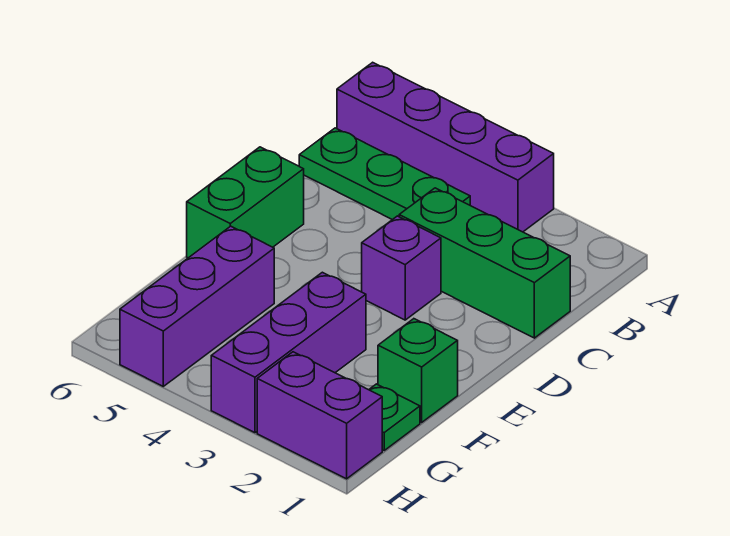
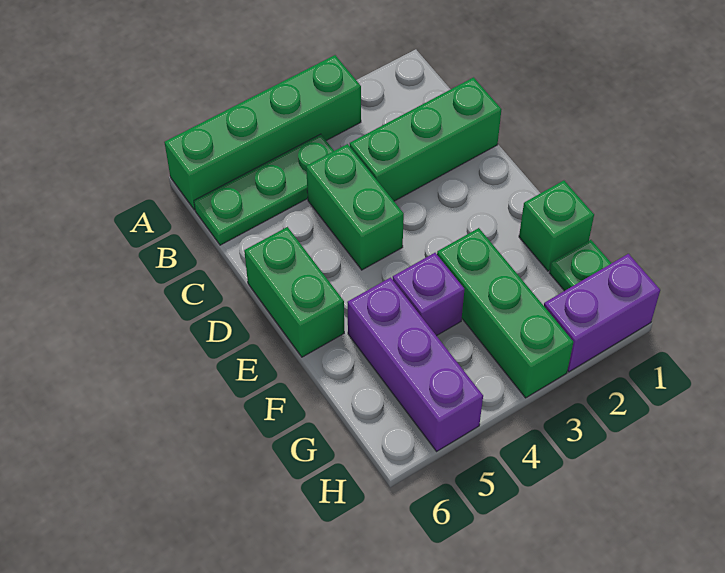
purple 1x4 brick [337,62,554,232] -> green 1x4 brick [164,55,361,210]
none -> green 1x2 brick [306,144,404,270]
purple 1x1 brick [362,216,441,320] -> purple 1x1 brick moved to [393,253,464,336]
purple 1x3 brick [211,272,366,433] -> green 1x3 brick [437,228,573,398]

